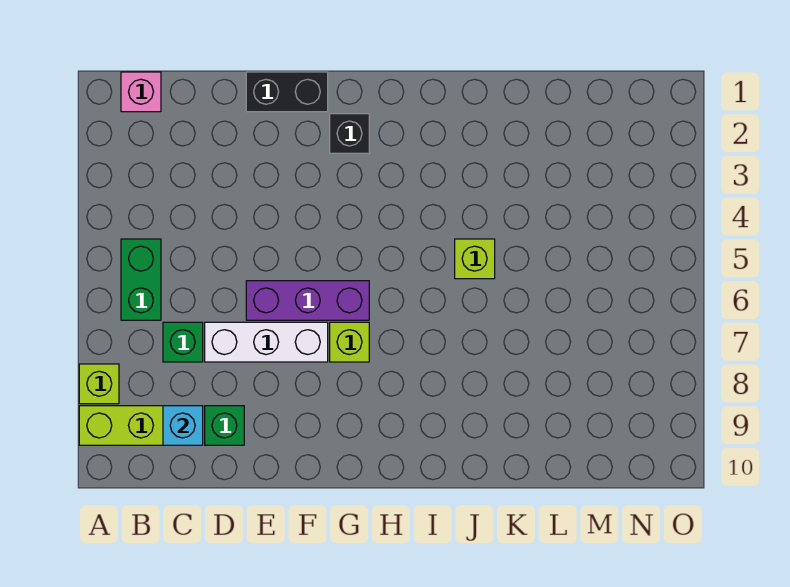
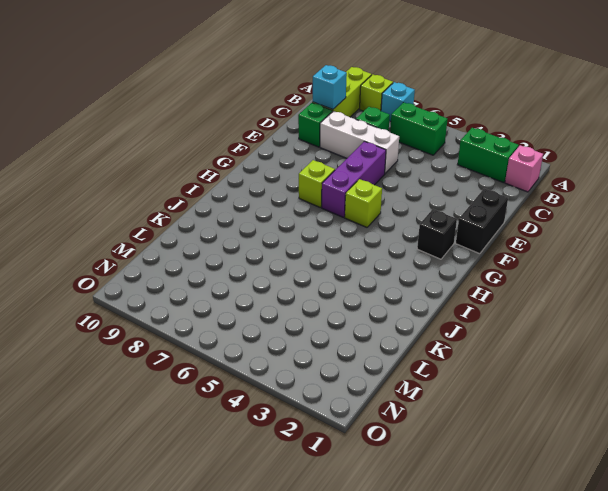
none -> cyan 1x1 brick [381,82,415,122]
none -> green 1x2 brick [458,128,519,183]
white 1x3 brick [205,322,328,362] -> white 1x3 brick turned to [320,111,399,174]
lime 1x1 brick [455,239,495,279] -> lime 1x1 brick moved to [345,179,382,227]

